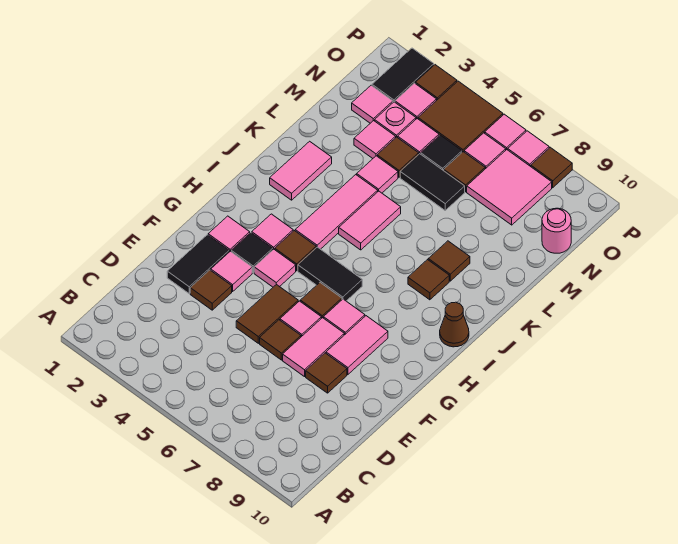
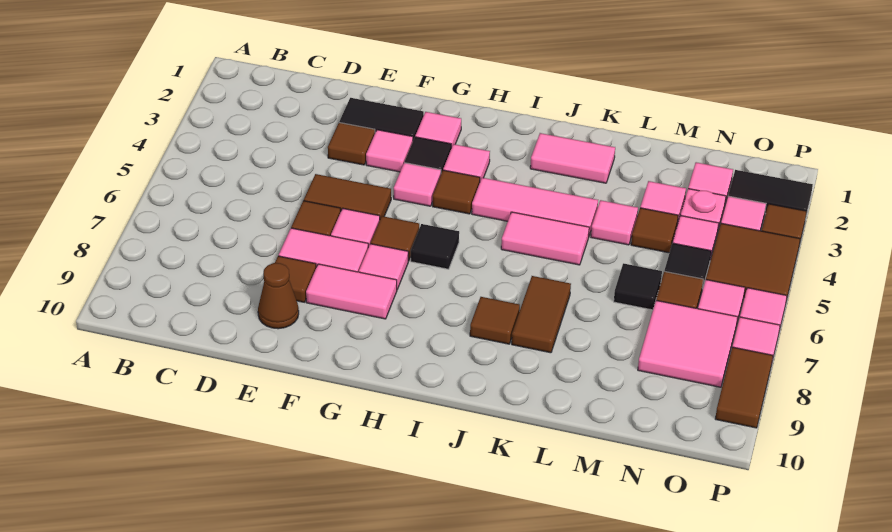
black 1x2 tile [298,247,362,301] -> black 1x1 tile [411,224,459,269]
brown 1x1 cone [440,302,469,347] -> brown 1x1 cone moved to [258,263,299,329]
brown 1x1 tile [428,241,470,281] -> brown 1x2 tile [512,276,571,353]
black 1x2 tile [400,154,465,210] -> black 1x1 tile [614,263,662,310]
pink 1x1 round brick [542,208,571,253] -> none
brown 1x1 tile [531,147,572,188] -> brown 1x2 tile [715,347,773,428]

